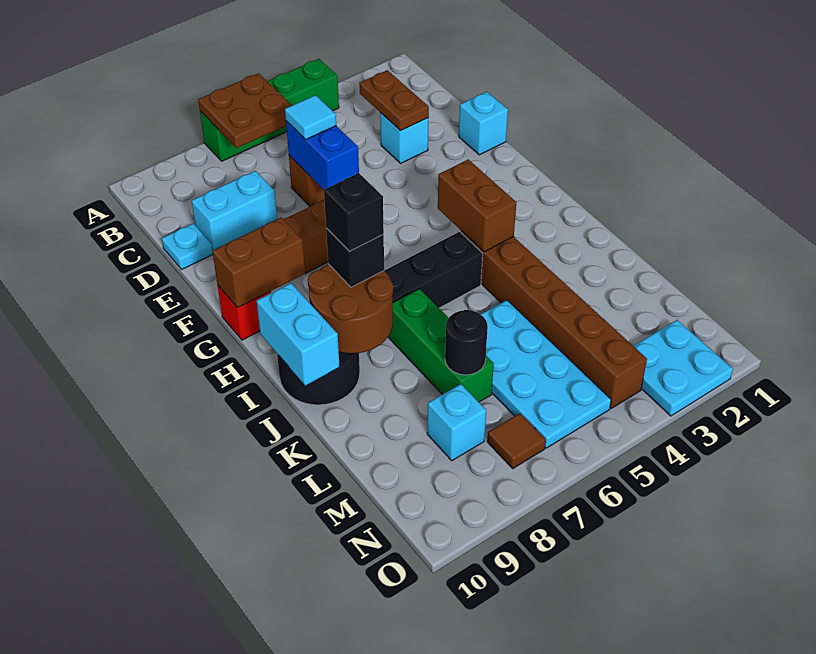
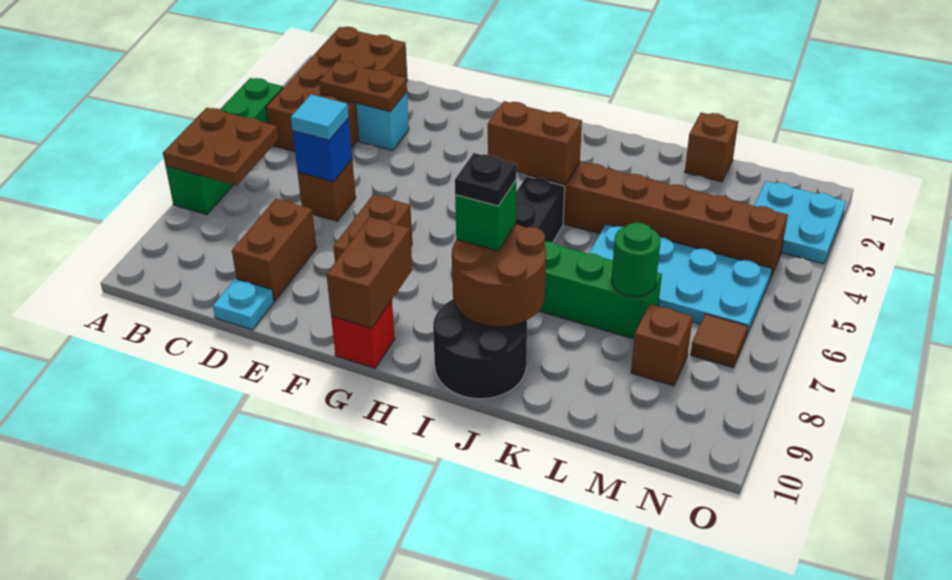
none -> brown 2x4 brick [266,27,408,152]
blue 1x2 brick [286,121,359,190] -> blue 1x1 brick [293,118,352,182]
cyan 1x2 brick [192,171,277,250] -> brown 1x2 brick [232,199,317,301]
cyan 1x1 brick [459,92,508,155] -> none
black 1x1 brick [326,228,384,287] -> green 1x1 brick [455,180,516,251]
black 1x1 brick [324,173,384,251] -> black 1x1 plate [455,153,517,206]
cyan 1x2 brick [257,283,340,386] -> none
none -> brown 1x1 brick [685,112,738,182]
black 1x1 round brick [445,310,488,375] -> green 1x1 round brick [611,222,660,297]
cyan 1x1 brick [427,384,486,461] -> brown 1x1 brick [631,304,693,386]

